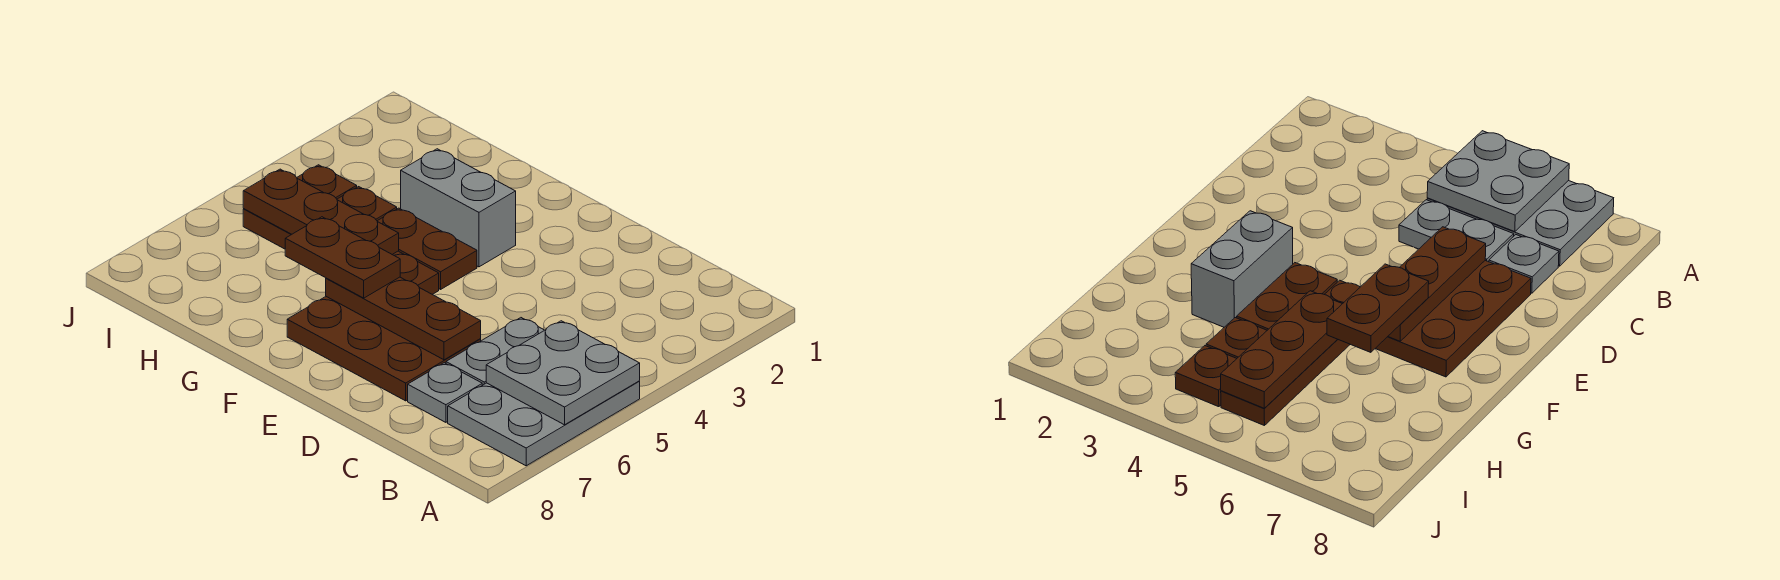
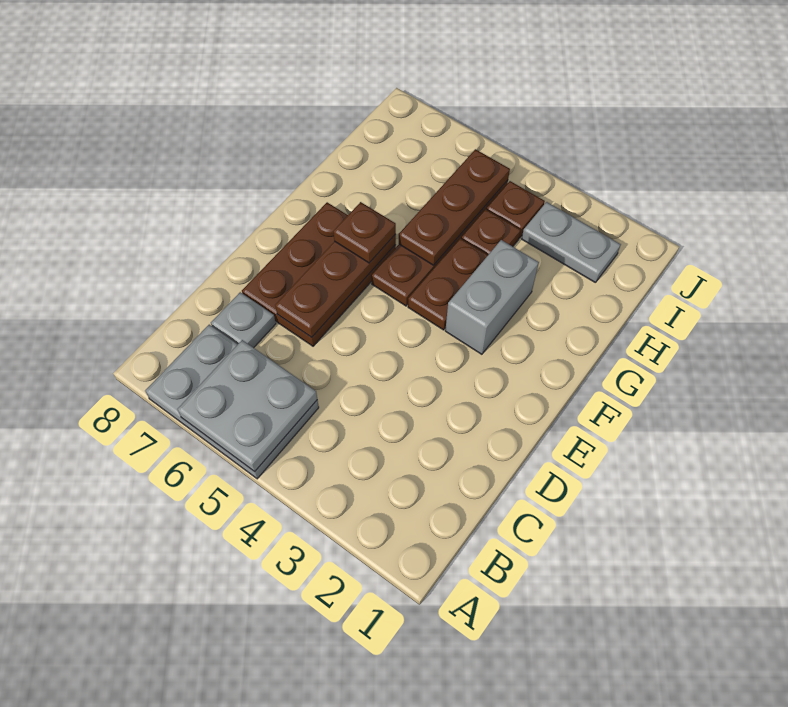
grey 1x2 plate [446,318,544,385] -> grey 1x2 plate moved to [522,202,621,283]
brown 1x2 plate [285,217,400,298] -> brown 1x1 plate [333,202,396,263]

